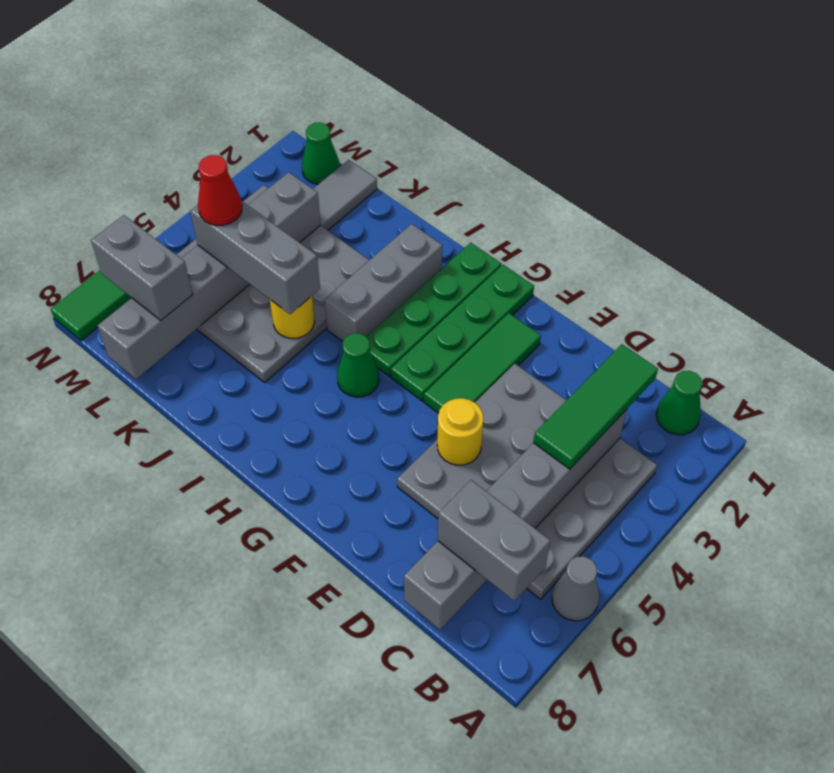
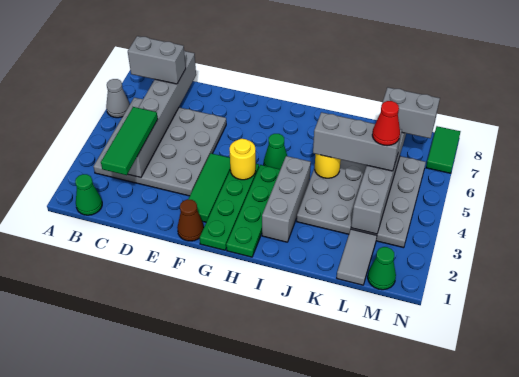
yellow 1x1 round brick [437,398,483,465] -> yellow 1x1 round brick moved to [230,139,256,180]
none -> brown 1x1 cone [177,199,204,241]

